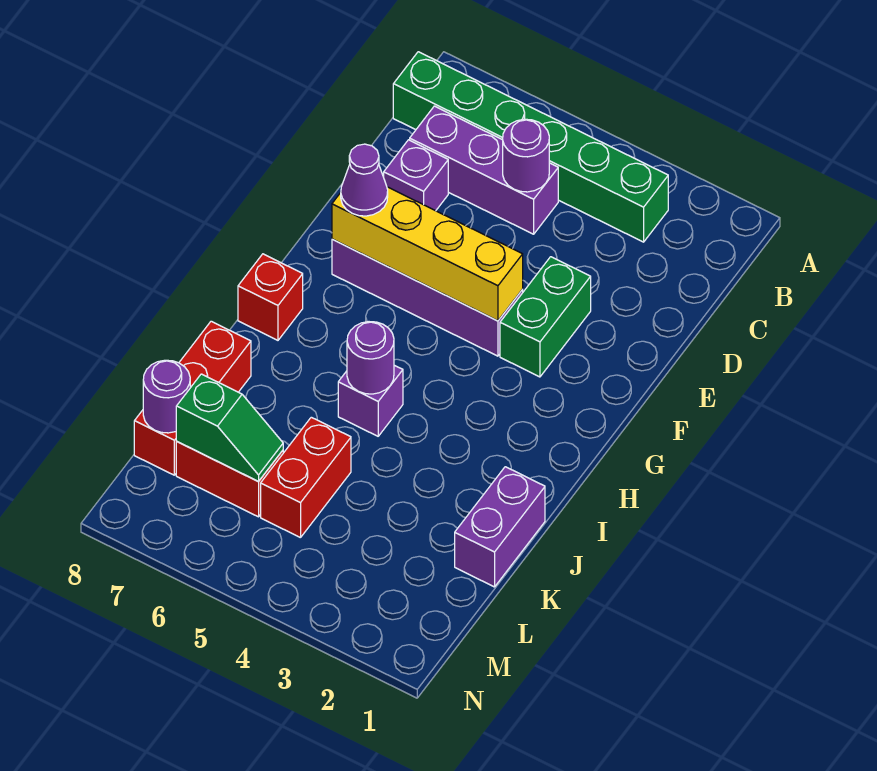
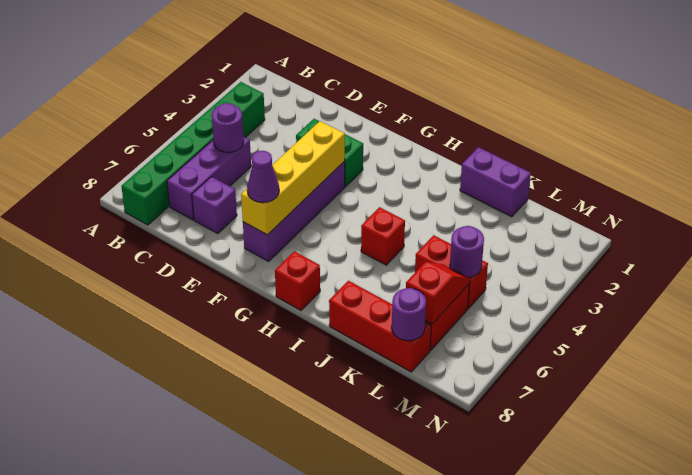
purple 1x1 brick [338,365,403,436] -> red 1x1 brick [361,207,405,265]
purple 1x1 round brick [347,322,394,394] -> purple 1x1 round brick moved to [450,226,484,277]
green 1x2 slope [176,374,283,482] -> red 1x2 slope [406,262,470,324]

